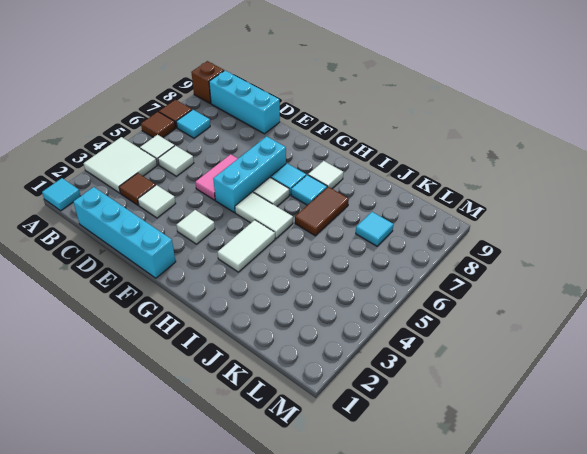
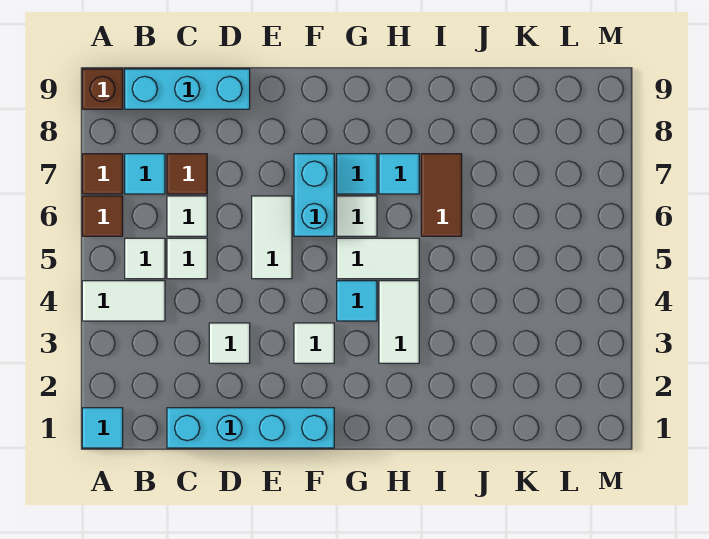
white 2x2 tile [84,137,157,193] -> white 1x2 tile [82,281,165,321]
brown 1x1 tile [119,173,156,205] -> brown 1x1 tile moved to [167,154,207,194]
pink 1x2 tile [195,154,238,200] -> white 1x2 tile [252,196,292,279]
cyan 1x3 brick [213,136,286,213] -> cyan 1x2 brick [294,154,334,236]
white 1x1 tile [308,161,343,189] -> white 1x1 tile moved to [167,196,207,236]
cyan 1x1 tile [356,212,393,246] -> cyan 1x1 tile moved to [337,281,377,321]

